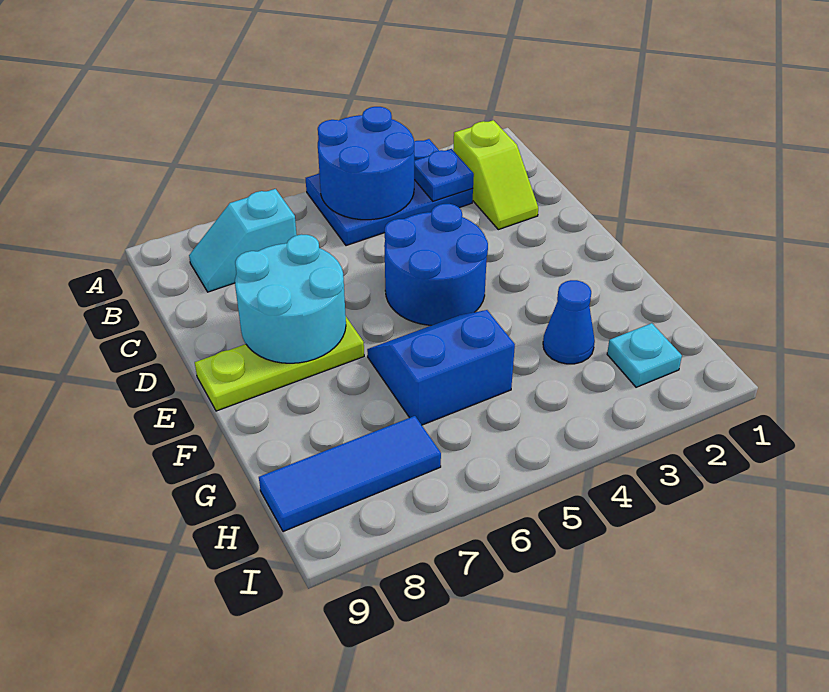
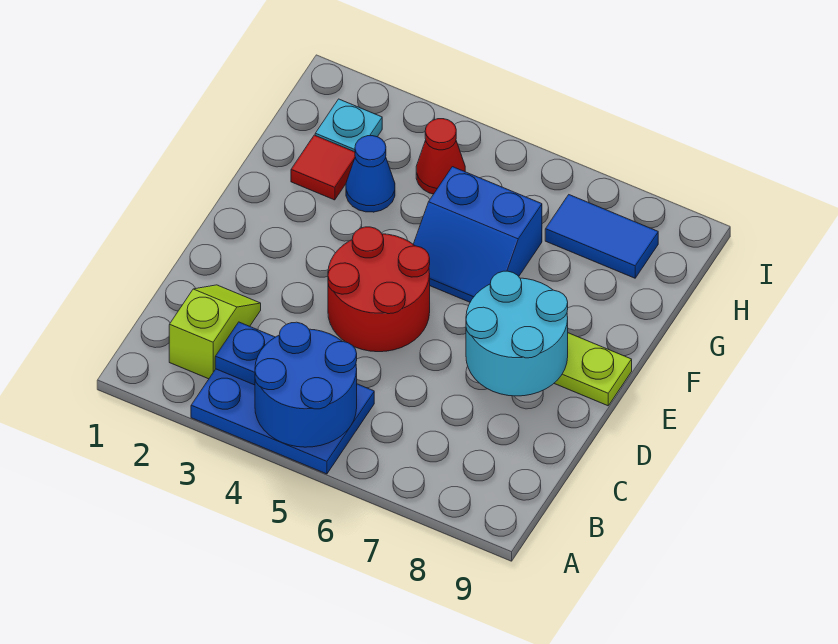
cyan 1x2 slope [189,189,297,292] -> none
blue 2x2 round brick [384,204,488,325] -> red 2x2 round brick [328,227,430,352]
none -> red 1x1 tile [291,135,355,200]
none -> red 1x1 cone [416,119,465,194]
blue 1x3 tile [259,416,441,532] -> blue 1x2 tile [545,195,658,278]

